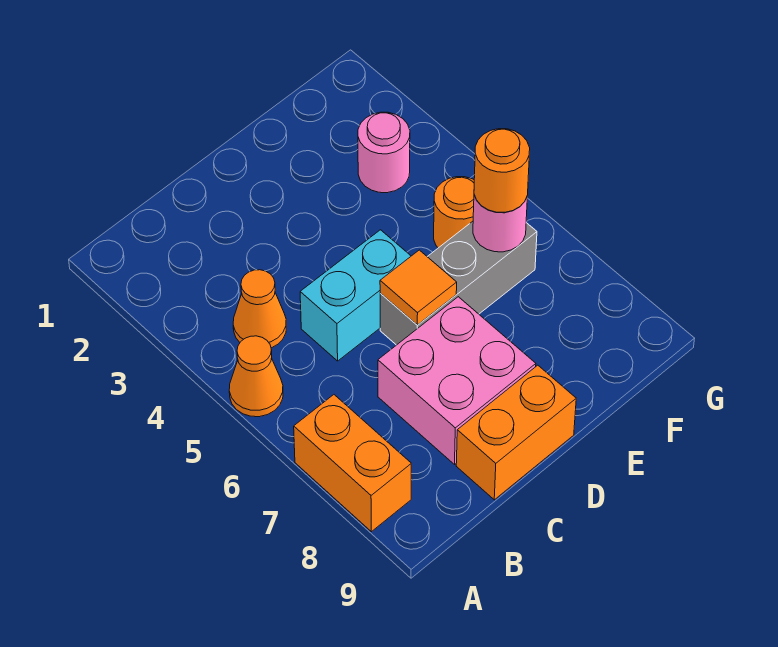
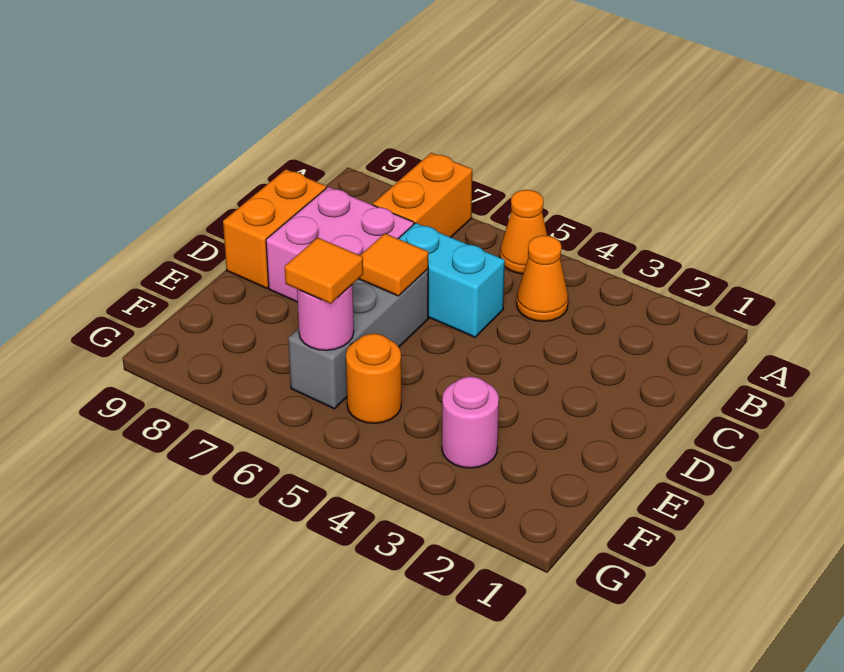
orange 1x2 brick [294,395,411,532] -> orange 1x2 brick turned to [373,153,472,237]
cyan 1x2 brick [300,230,411,361] -> cyan 1x2 brick turned to [398,223,505,337]
orange 1x1 round brick [474,129,530,212] -> orange 1x1 tile [285,238,363,304]

